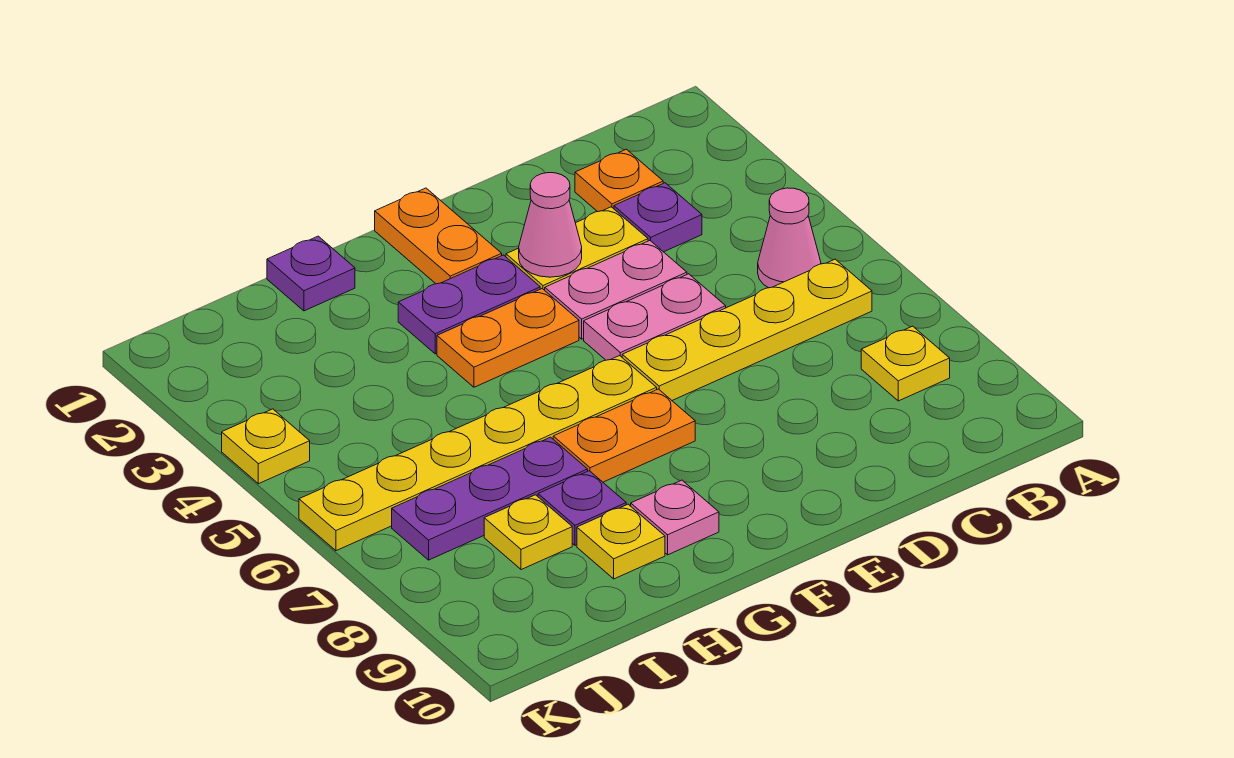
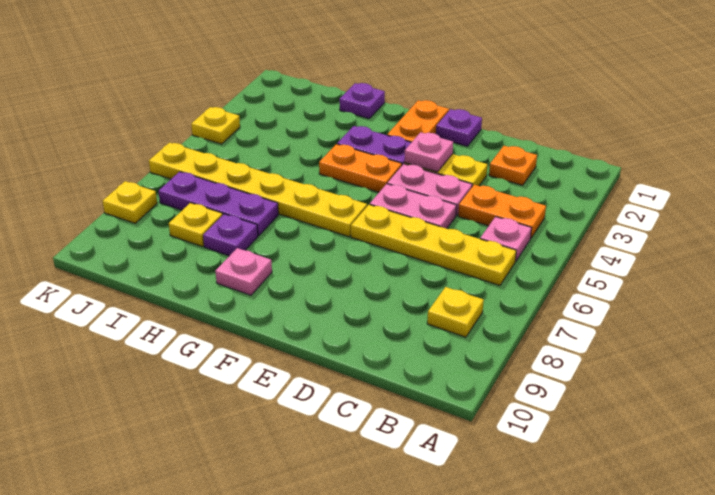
pink 1x1 cone [758,188,821,288] -> pink 1x1 plate [480,217,532,262]
purple 1x1 plate [614,183,702,252] -> purple 1x1 plate moved to [436,109,482,146]
pink 1x1 cone [519,173,582,277] -> pink 1x1 plate [404,132,453,172]
orange 1x2 plate [553,389,695,482] -> orange 1x2 plate moved to [458,185,546,239]
yellow 1x1 plate [577,504,665,579] -> yellow 1x1 plate moved to [103,181,157,223]

